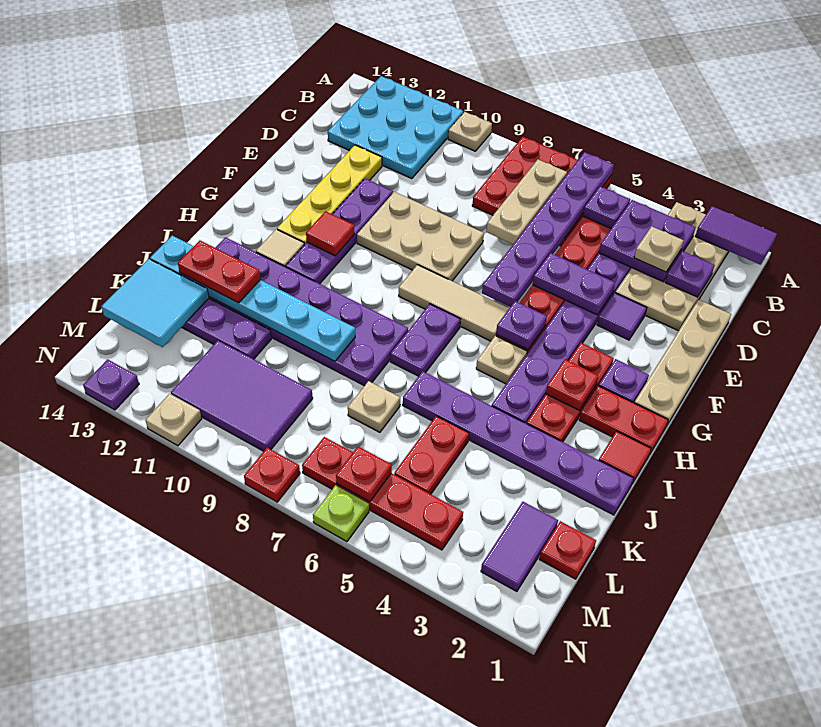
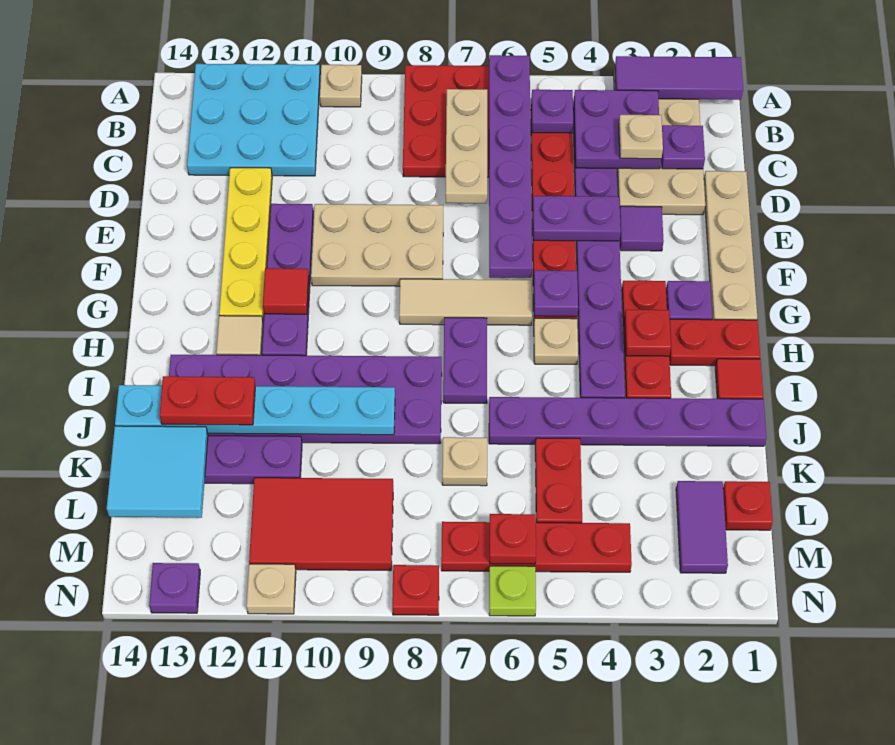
purple 1x2 tile [696,206,777,265] -> purple 1x3 tile [615,56,743,100]
purple 2x3 tile [171,341,313,451] -> red 2x3 tile [249,478,393,571]

